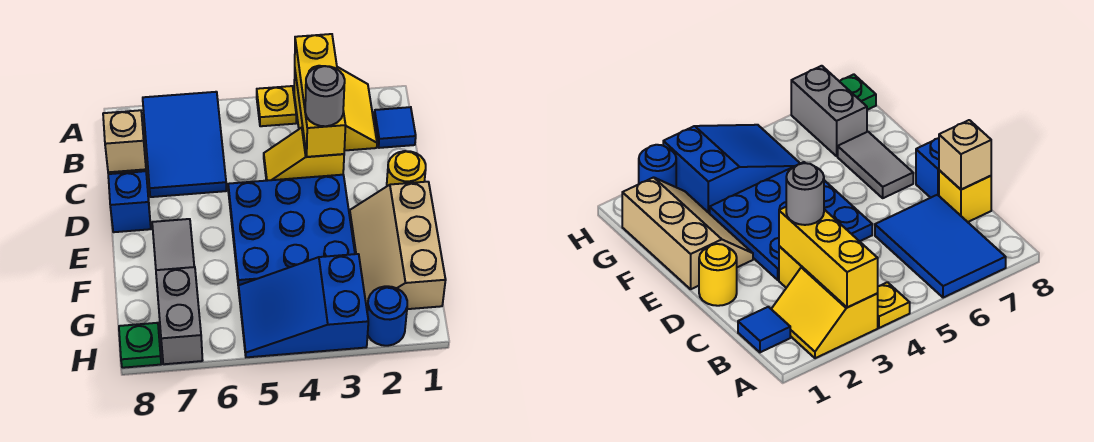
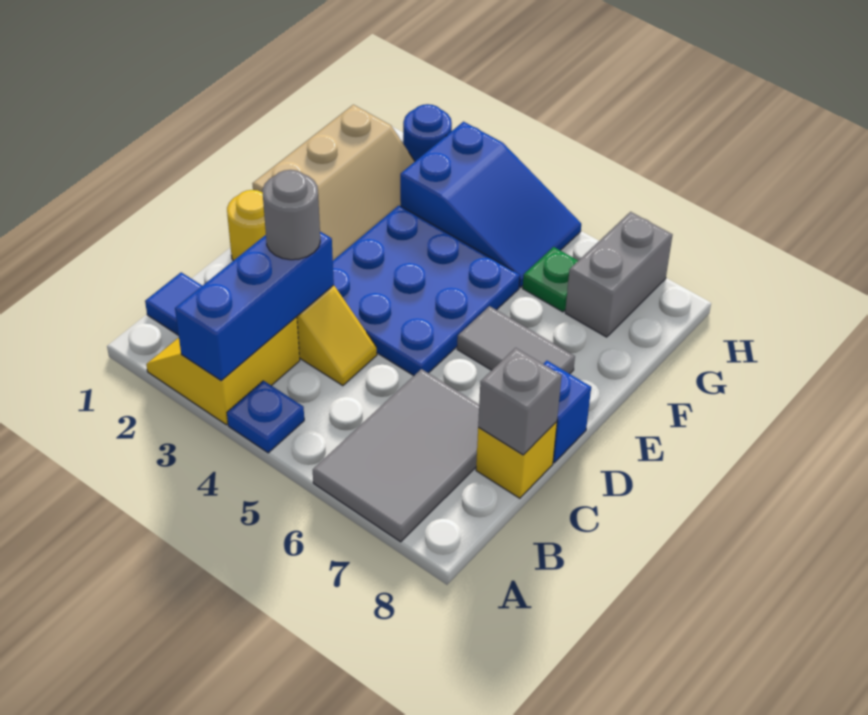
yellow 1x3 brick [295,34,346,157] -> blue 1x3 brick [175,232,334,380]
yellow 1x1 plate [257,86,296,126] -> blue 1x1 plate [227,381,304,453]
blue 2x3 tile [143,92,226,197] -> grey 2x3 tile [313,369,479,542]
tan 1x1 brick [103,110,146,172] -> grey 1x1 brick [478,348,562,455]
grey 1x2 tile [152,219,194,270] -> grey 1x2 tile turned to [457,306,575,374]
green 1x1 plate [119,323,161,368] -> green 1x1 plate moved to [523,247,578,312]

